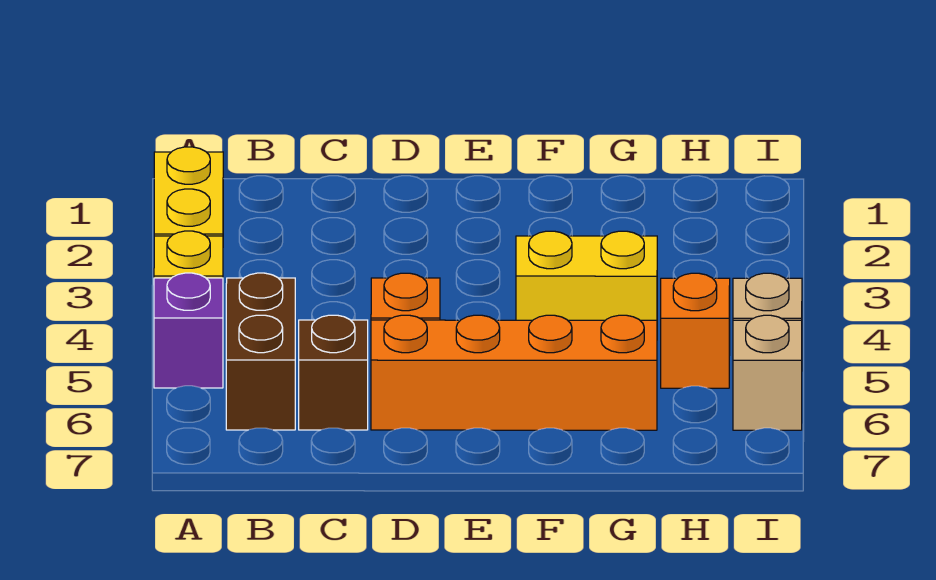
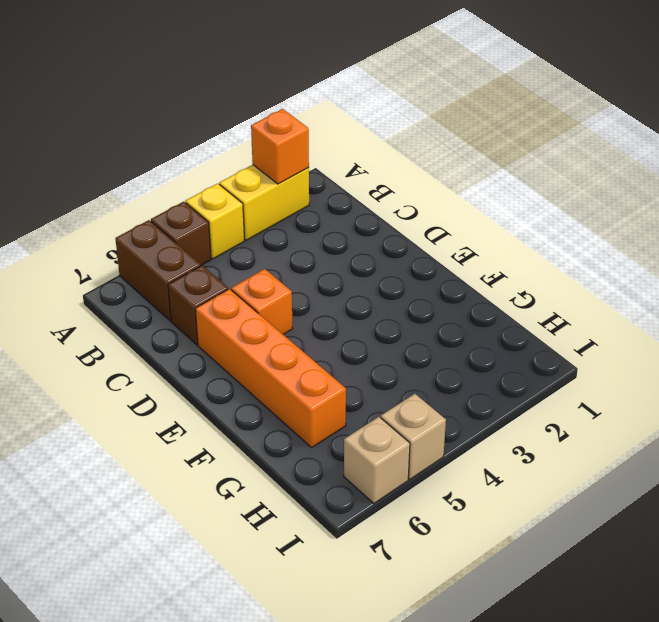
purple 1x1 brick [154,273,223,388] -> brown 1x1 brick [151,202,211,265]
brown 1x2 brick [226,273,295,430] -> brown 1x2 brick turned to [115,220,201,321]
yellow 1x2 brick [516,231,657,320] -> none
orange 1x1 brick [661,273,730,388] -> orange 1x1 brick moved to [251,109,309,184]

